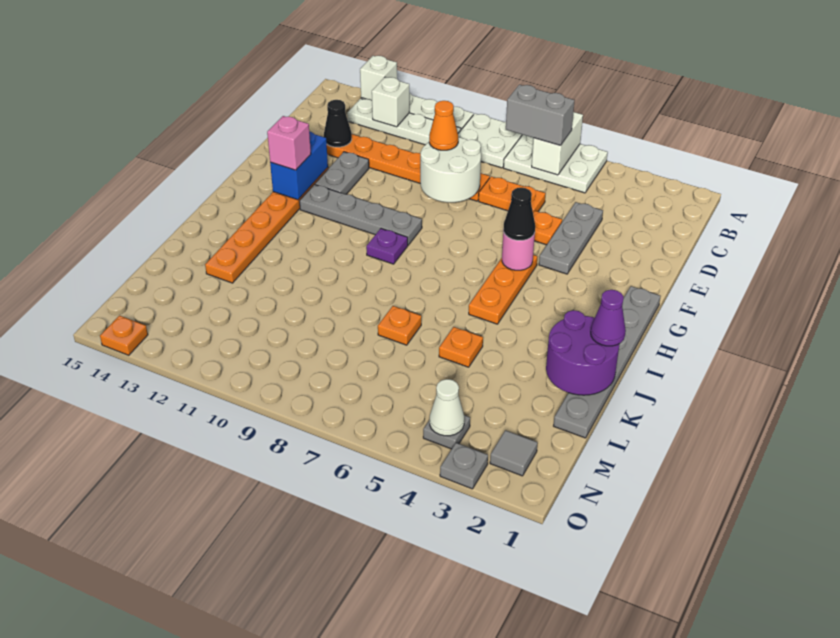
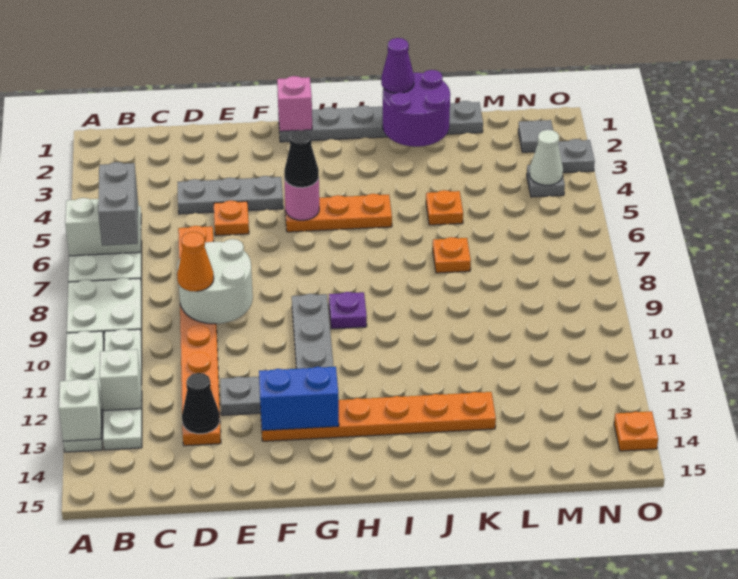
pink 1x1 brick [267,116,311,170] -> pink 1x1 brick moved to [277,76,312,131]

